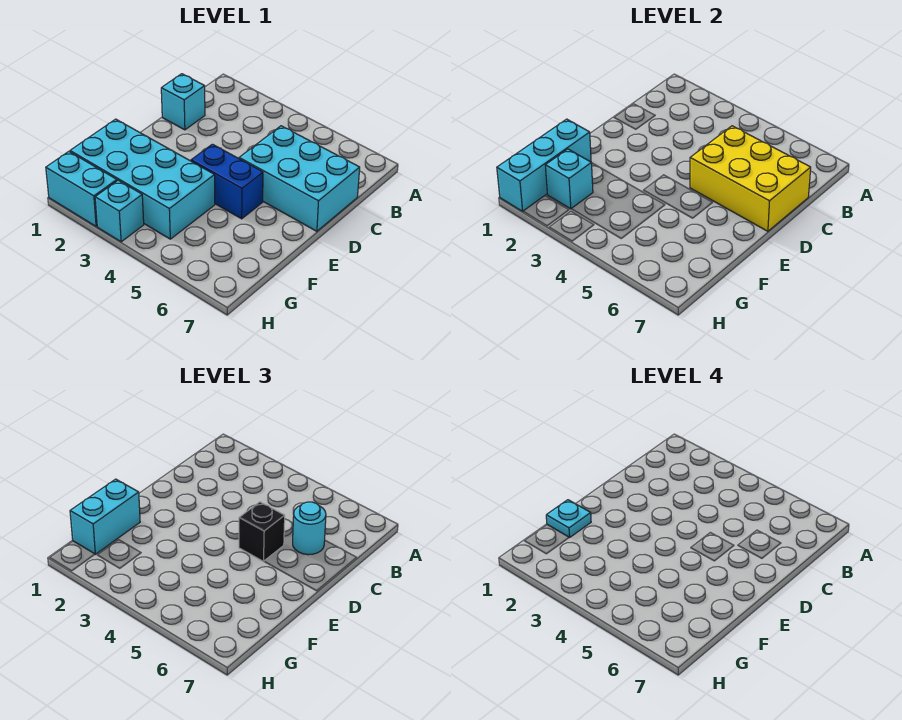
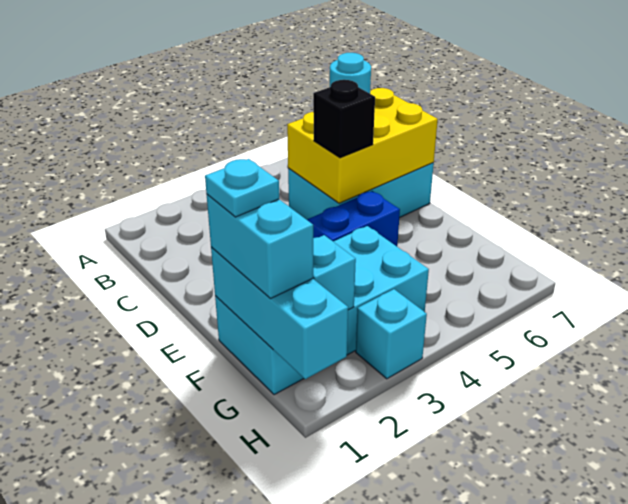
cyan 1x1 brick [161,74,205,130] -> none
cyan 1x2 brick [46,152,117,226] -> none

